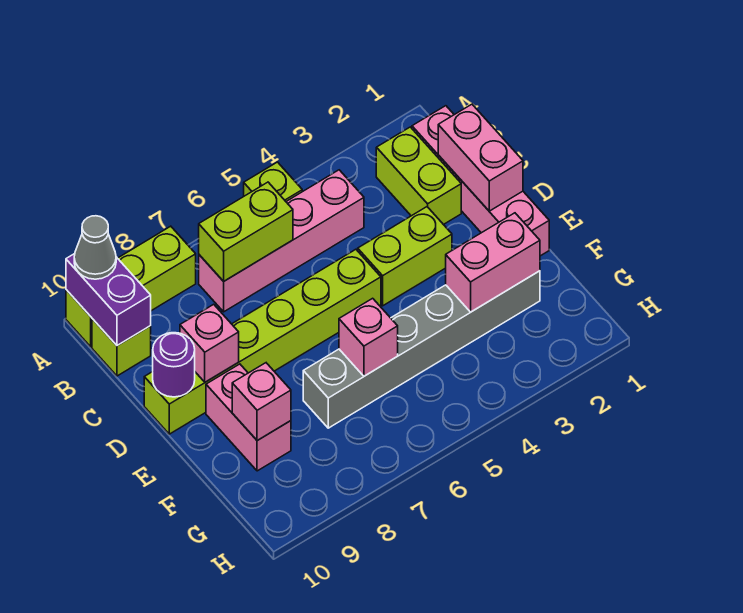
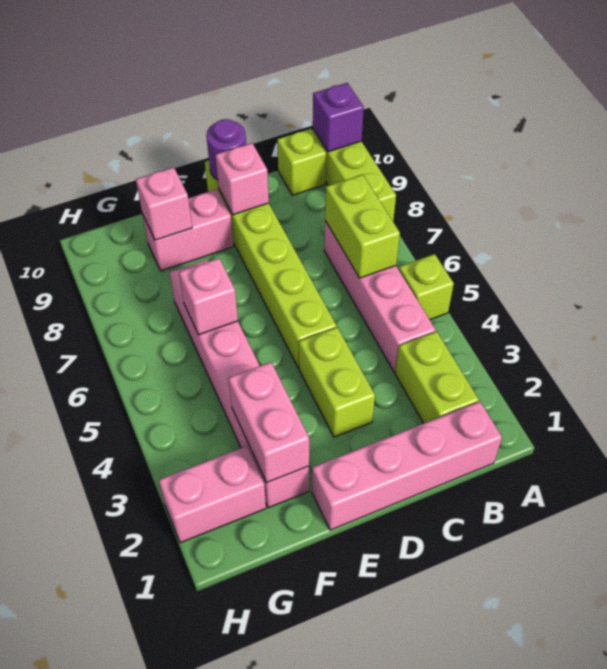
purple 1x2 brick [66,254,151,346] -> purple 1x1 brick [313,83,364,152]
grey 1x1 cone [74,216,116,279] -> none
lime 1x2 brick [376,127,461,225] -> lime 1x2 brick turned to [395,331,479,423]
pink 1x2 brick [438,104,523,211] -> pink 1x2 brick moved to [159,446,266,543]
grey 1x6 brick [303,271,540,428] -> pink 1x6 brick [170,260,309,508]

